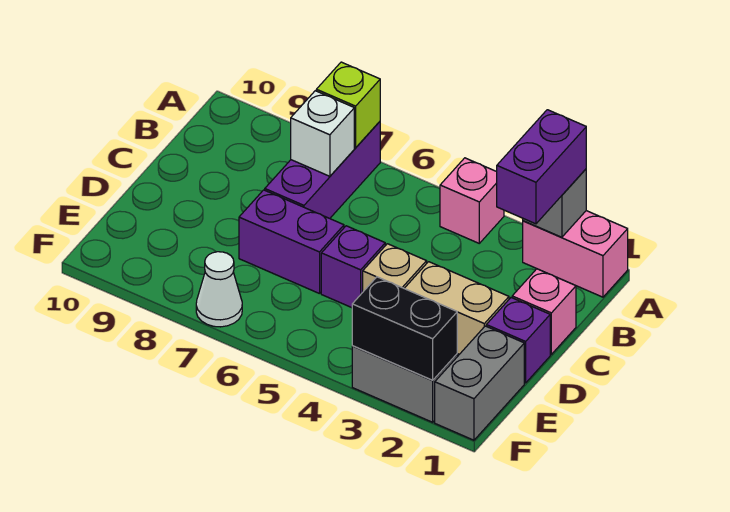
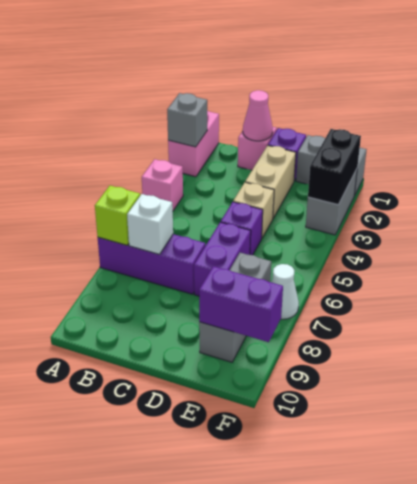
purple 1x2 brick [497,110,586,224] -> purple 1x2 brick moved to [199,266,283,342]
none -> pink 1x1 cone [243,90,273,141]
none -> grey 1x3 brick [199,253,271,362]

